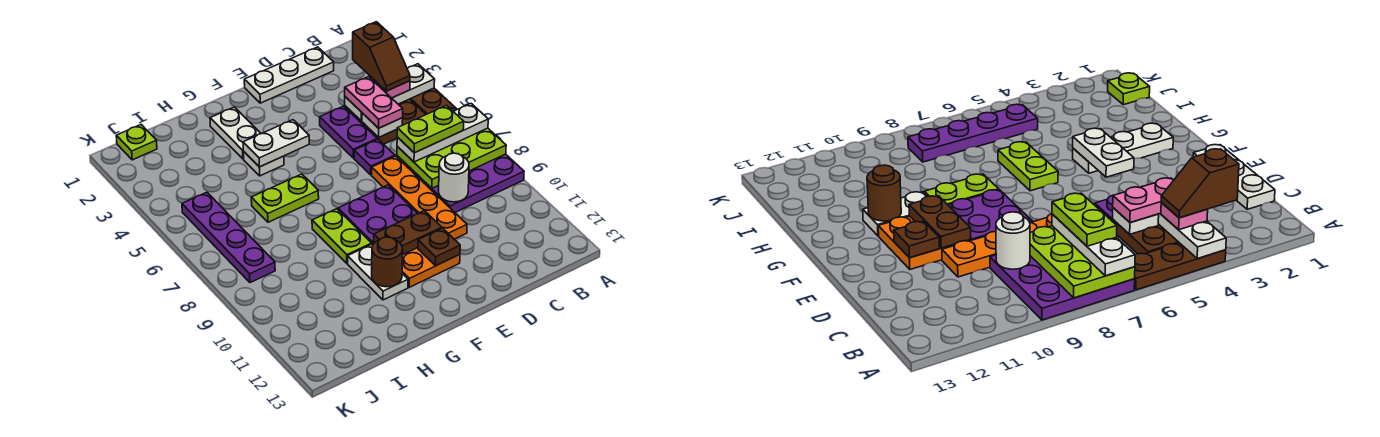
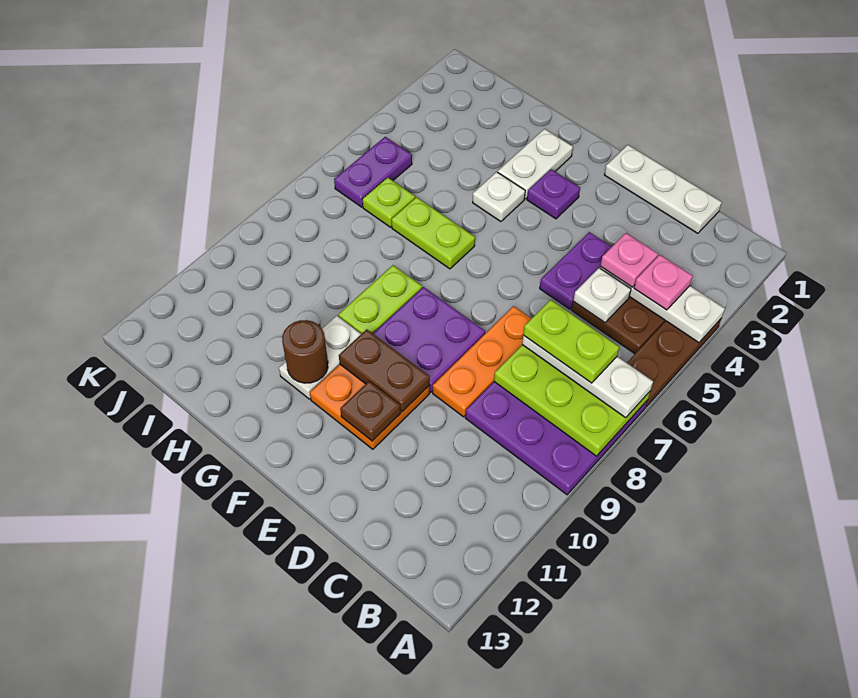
brown 1x2 slope [353,22,410,91] -> none
pink 1x2 plate [345,77,403,128] -> pink 1x1 plate [600,233,658,287]
white 1x1 round brick [439,153,469,202] -> none
purple 1x1 plate [354,139,395,175] -> purple 1x1 plate moved to [527,169,580,219]
orange 1x4 plate [372,156,467,239] -> orange 1x3 plate [433,306,532,417]
white 1x2 plate [243,120,309,167] -> none
lime 1x1 plate [116,125,157,160] -> lime 1x1 plate moved to [363,177,415,227]
purple 1x4 plate [182,192,275,283] -> purple 1x2 plate [334,137,412,207]

